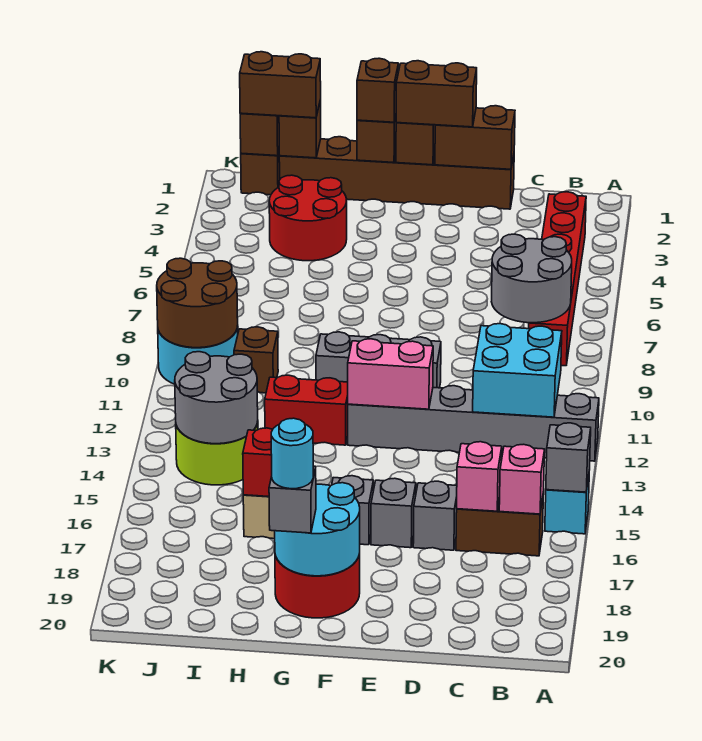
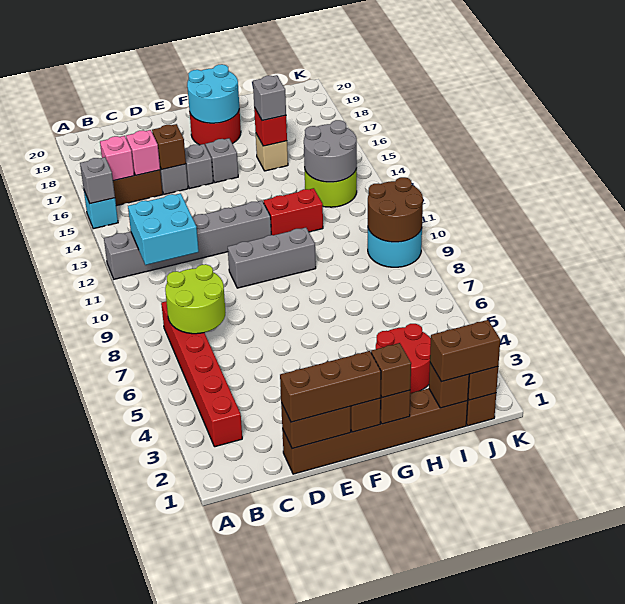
grey 2x2 round brick [491,234,572,323] -> lime 2x2 round brick [165,264,226,334]
brown 1x2 brick [396,61,477,127] -> brown 1x3 brick [280,351,381,422]
pink 1x2 brick [348,339,433,409] -> none
grey 1x1 brick [269,466,316,533] -> grey 1x1 brick moved to [253,75,286,121]
cyan 1x1 round brick [271,418,313,489] -> none
brown 1x1 brick [234,327,278,393] -> brown 1x1 brick moved to [152,124,186,169]

